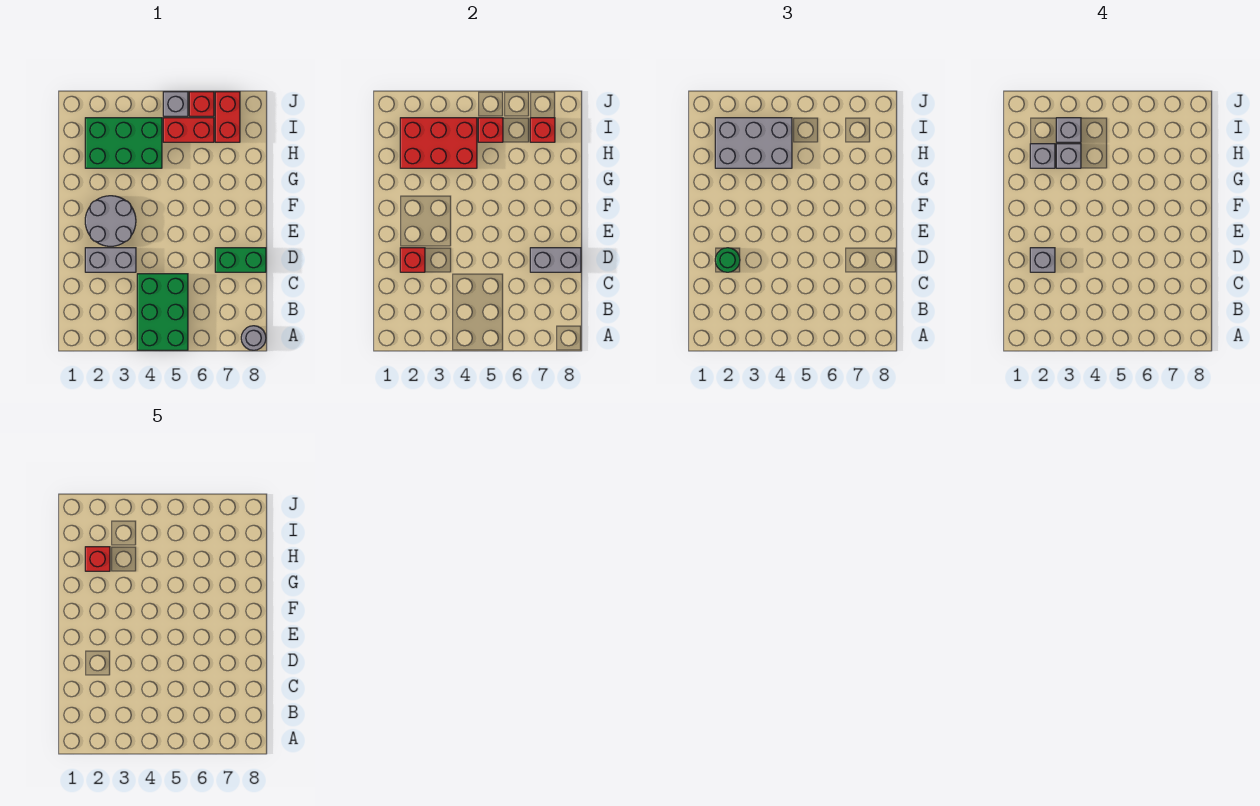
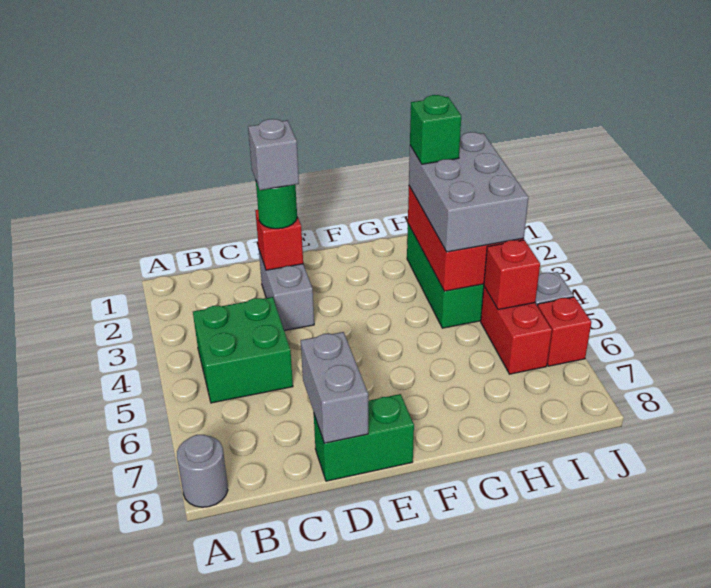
green 2x3 brick [137,274,188,350] -> green 2x2 brick [193,297,293,403]
green 1x2 brick [215,248,266,272] -> green 1x2 brick turned to [314,394,414,481]
grey 2x2 round brick [85,196,136,246] -> none
grey 1x1 brick [1030,144,1055,168] -> green 1x1 brick [410,95,461,164]
red 1x1 brick [85,547,110,571] -> none
grey 1x1 brick [1056,144,1081,168] -> none
grey 1x1 brick [1056,118,1081,142] -> none
red 1x2 brick [215,92,240,142] -> none
red 1x1 brick [530,118,555,142] -> none

